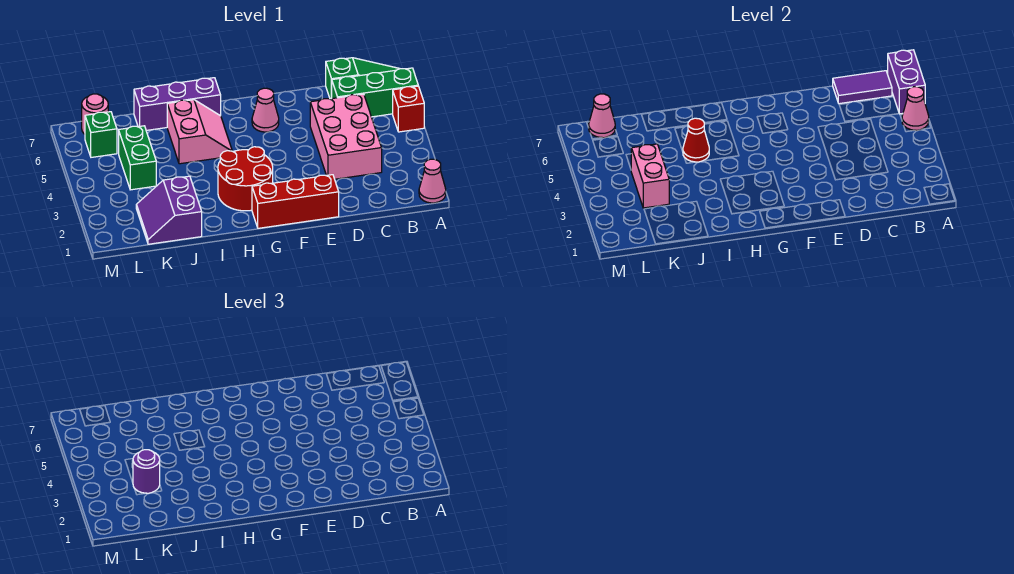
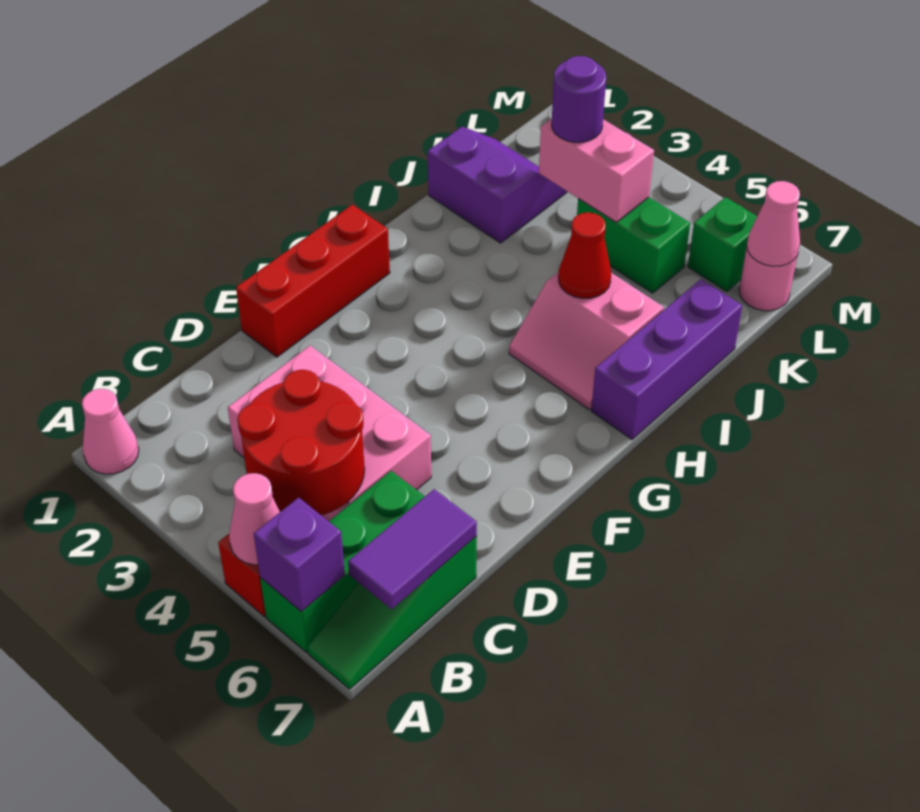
purple 1x2 brick [888,50,925,114] -> purple 1x1 brick [254,498,345,612]
pink 1x1 cone [252,88,279,132] -> none
red 2x2 round brick [218,147,273,211] -> red 2x2 round brick moved to [237,370,365,515]

